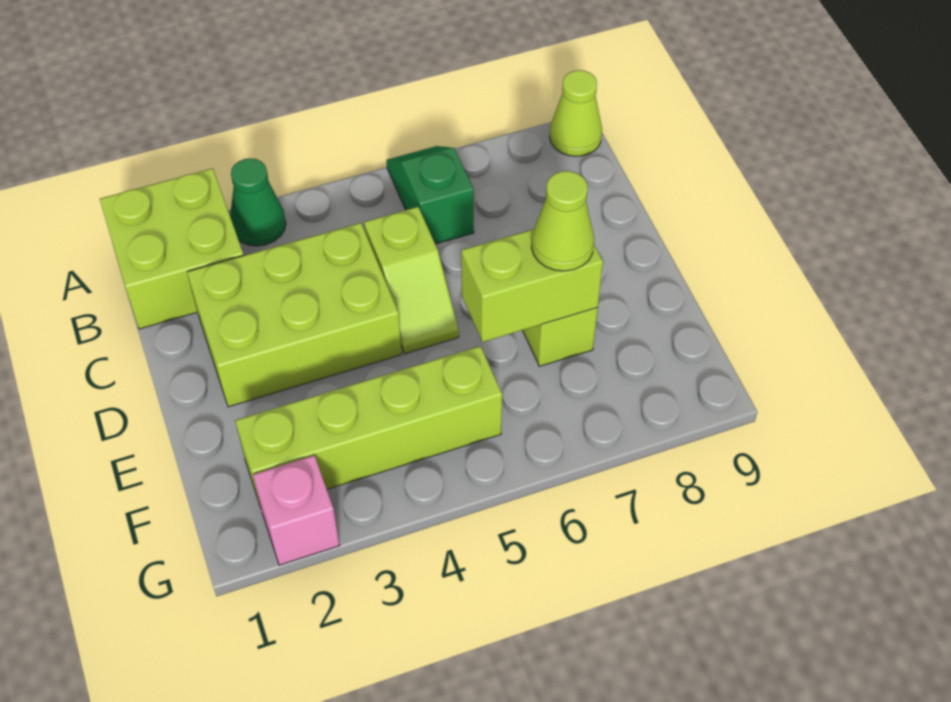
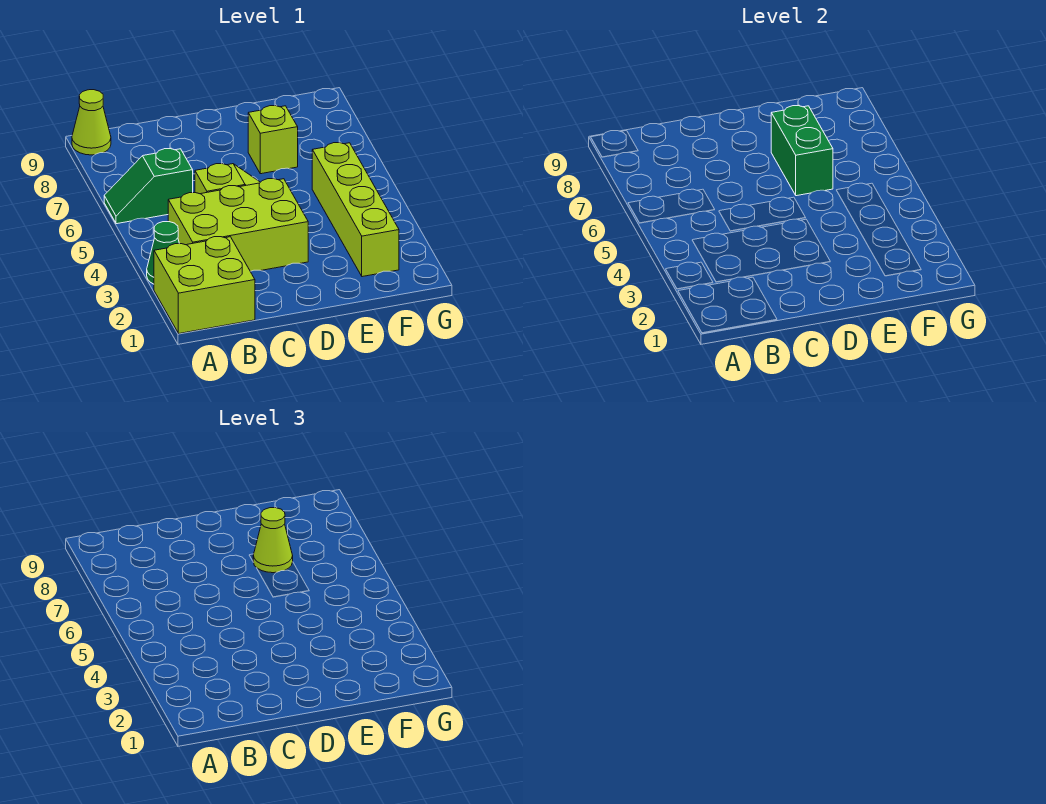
lime 2x3 brick [187,223,402,407] -> lime 2x3 brick turned to [168,179,308,271]
lime 1x2 brick [461,229,603,342] -> green 1x2 brick [771,106,833,196]
pink 1x1 brick [253,455,340,565] -> none

